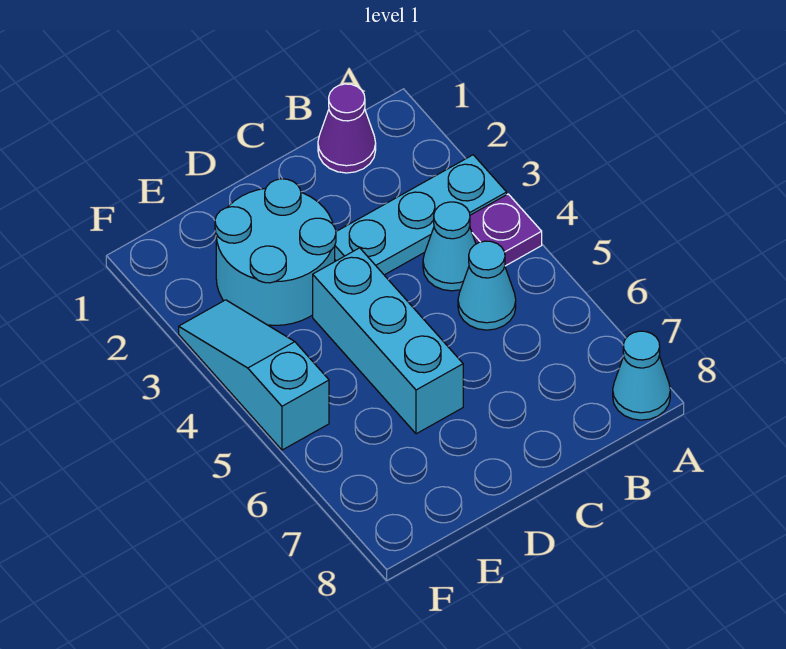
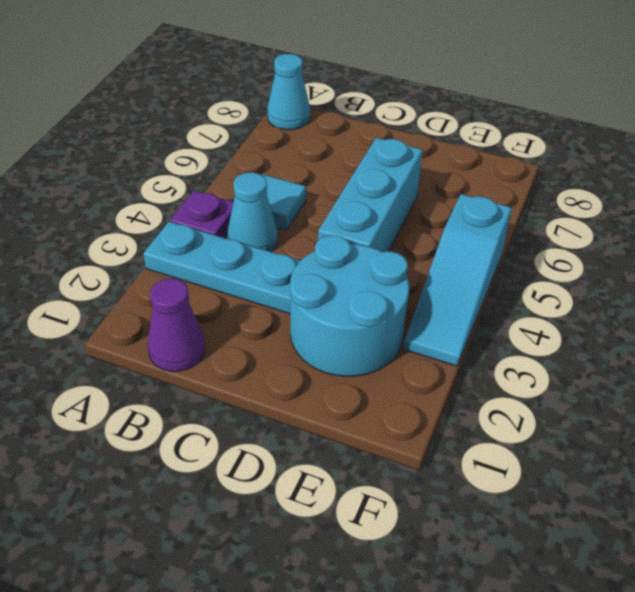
cyan 1x1 cone [458,241,516,330] -> cyan 1x1 tile [262,174,306,230]

